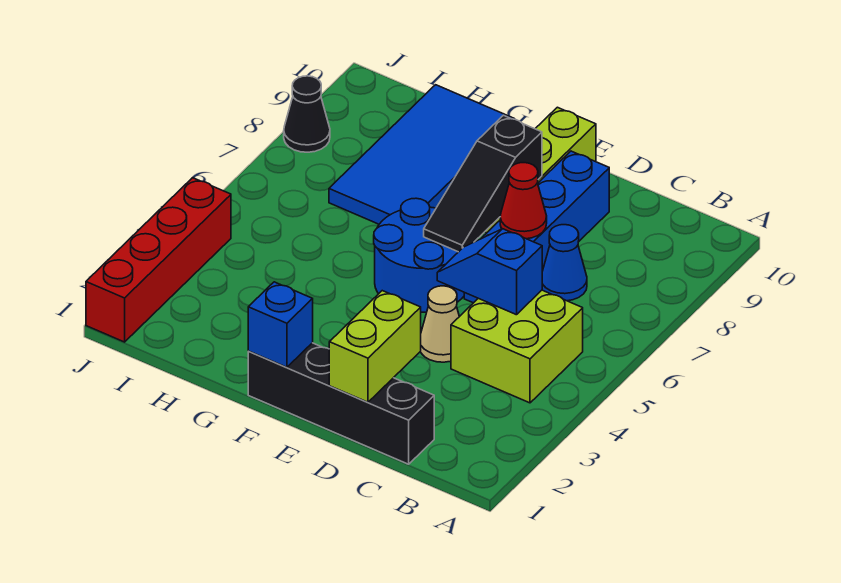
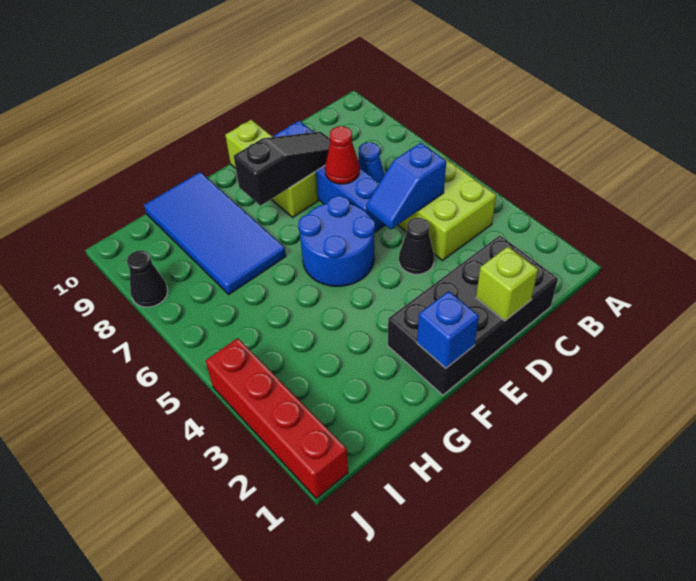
black 1x4 brick [248,343,434,464] -> black 2x4 brick [388,235,558,395]
lime 1x2 brick [329,291,421,402] -> lime 1x1 brick [476,247,538,321]
tan 1x1 cone [420,286,459,362] -> black 1x1 cone [399,218,434,274]
black 1x3 slope [424,115,542,252] -> black 1x3 slope turned to [234,132,330,206]

